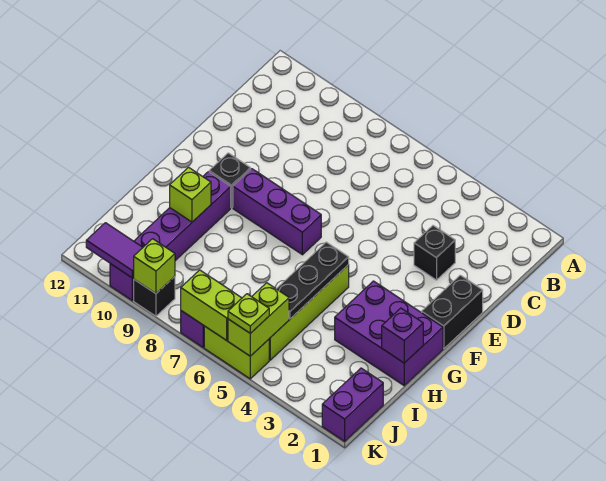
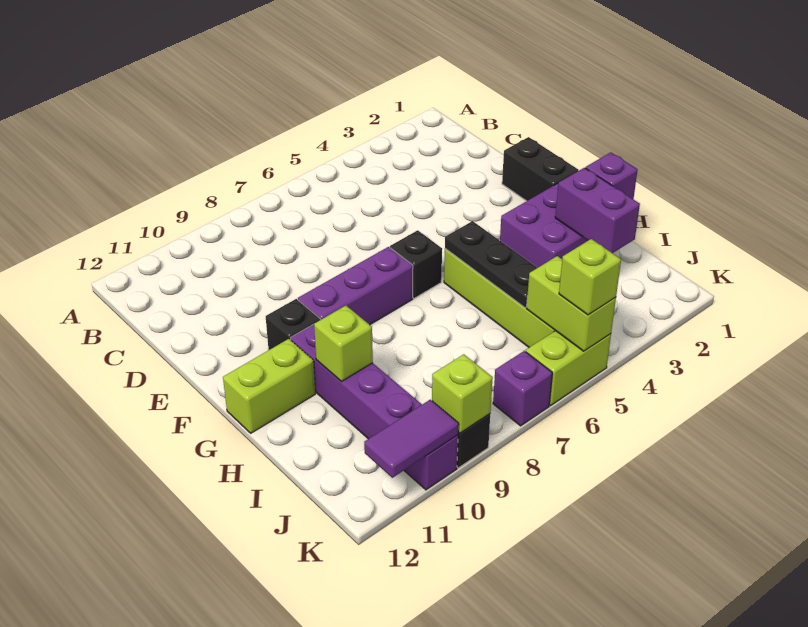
black 1x1 brick [414,226,455,280] -> black 1x1 brick moved to [390,230,442,298]
purple 1x2 brick [322,368,383,441] -> purple 1x2 brick moved to [555,168,640,253]
lime 1x1 plate [228,294,269,333] -> lime 1x1 brick [559,239,621,315]
lime 1x2 brick [181,270,242,340] -> lime 1x2 brick moved to [223,339,315,433]

